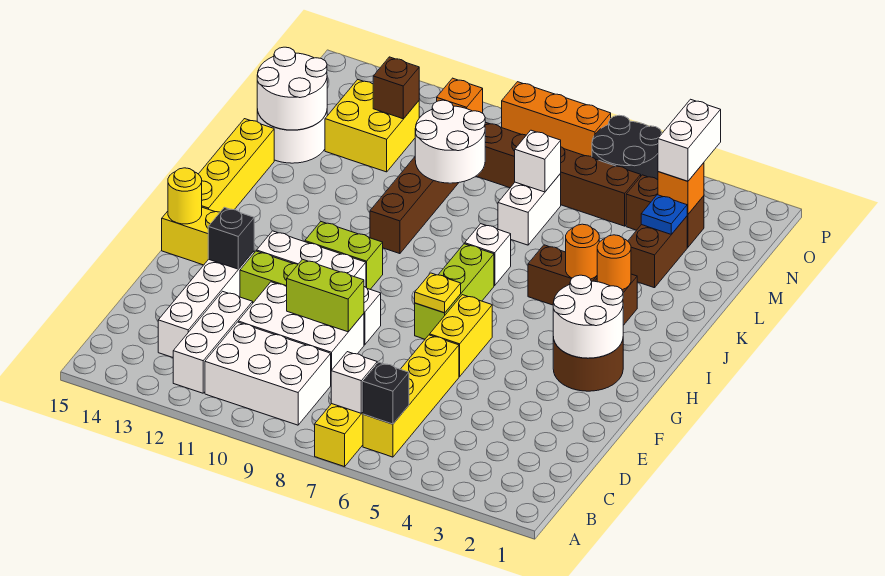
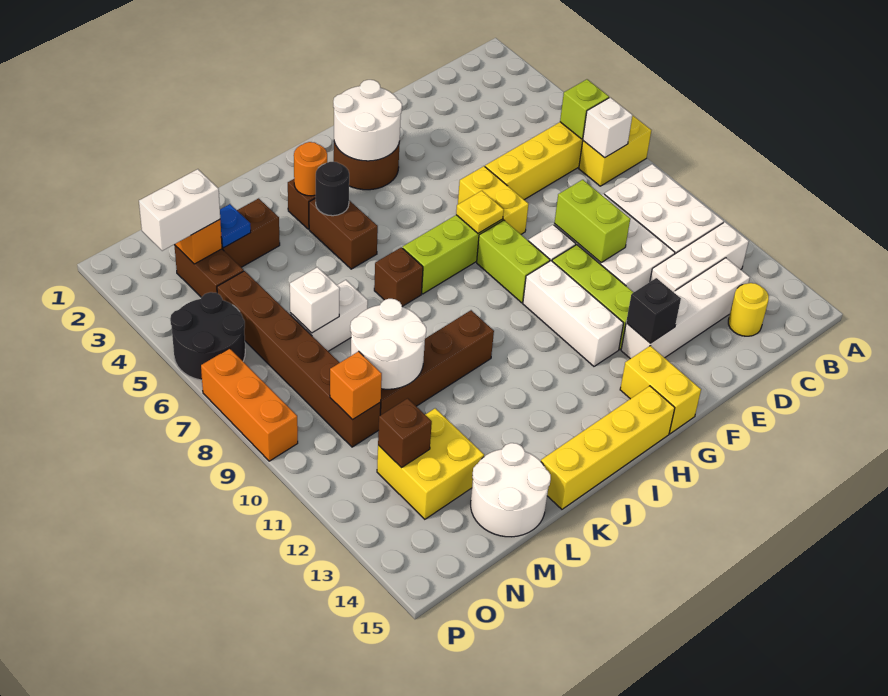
black 1x1 brick [363,362,409,424] -> lime 1x1 brick [560,79,609,139]
yellow 1x2 brick [430,295,492,377] -> yellow 1x2 brick turned to [458,166,529,234]
yellow 1x1 round brick [168,168,202,224] -> yellow 1x1 round brick moved to [728,283,769,336]
lime 1x2 brick [305,222,383,289] -> lime 1x2 brick moved to [477,220,550,303]
orange 1x1 round brick [566,224,599,279] -> black 1x1 round brick [316,162,349,216]
white 1x1 brick [465,224,511,285] -> brown 1x1 brick [374,247,423,306]
white 2x2 round brick [257,47,327,130] -> none

